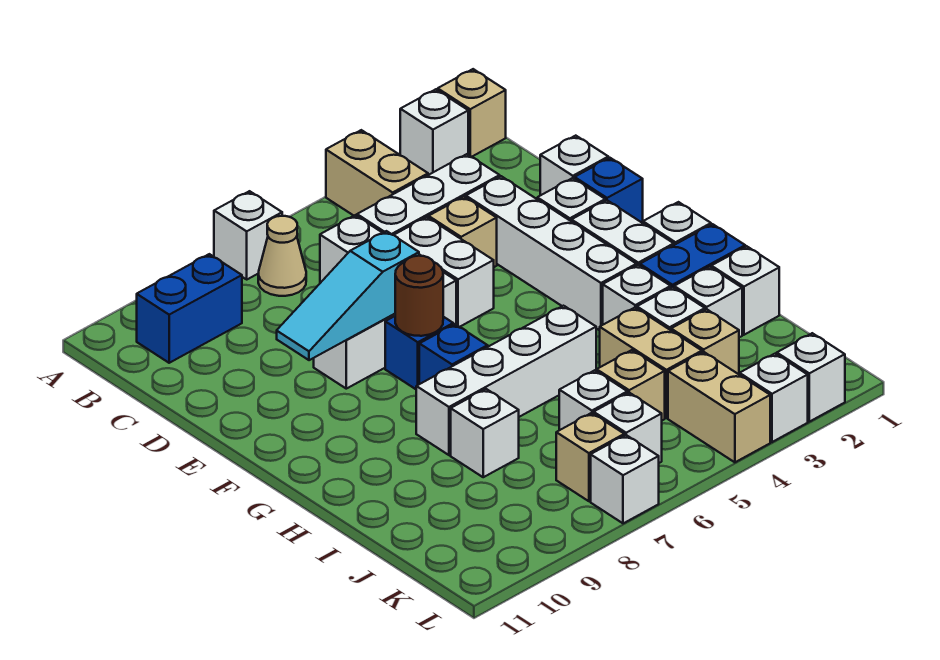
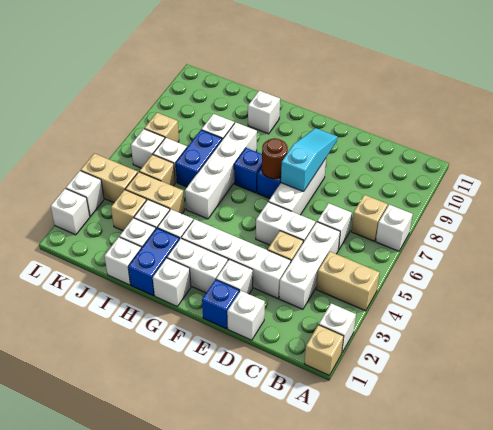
tan 1x1 cone [258,216,306,296] -> tan 1x1 brick [351,195,388,241]
blue 1x2 brick [137,254,242,363] -> blue 1x2 brick moved to [176,130,222,187]
white 1x1 brick [591,435,659,523] -> white 1x1 brick moved to [248,91,280,134]

